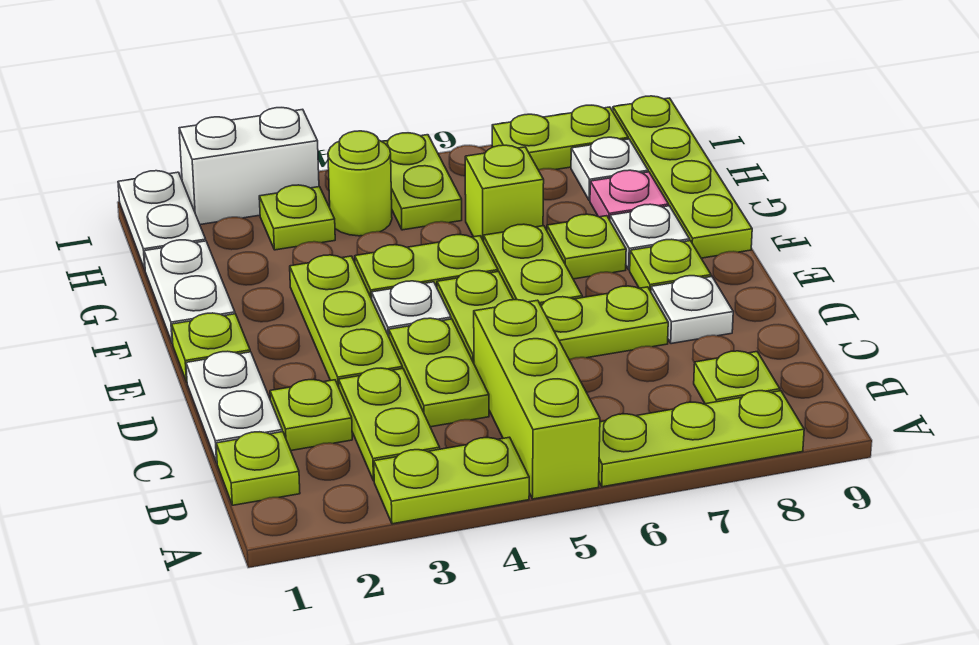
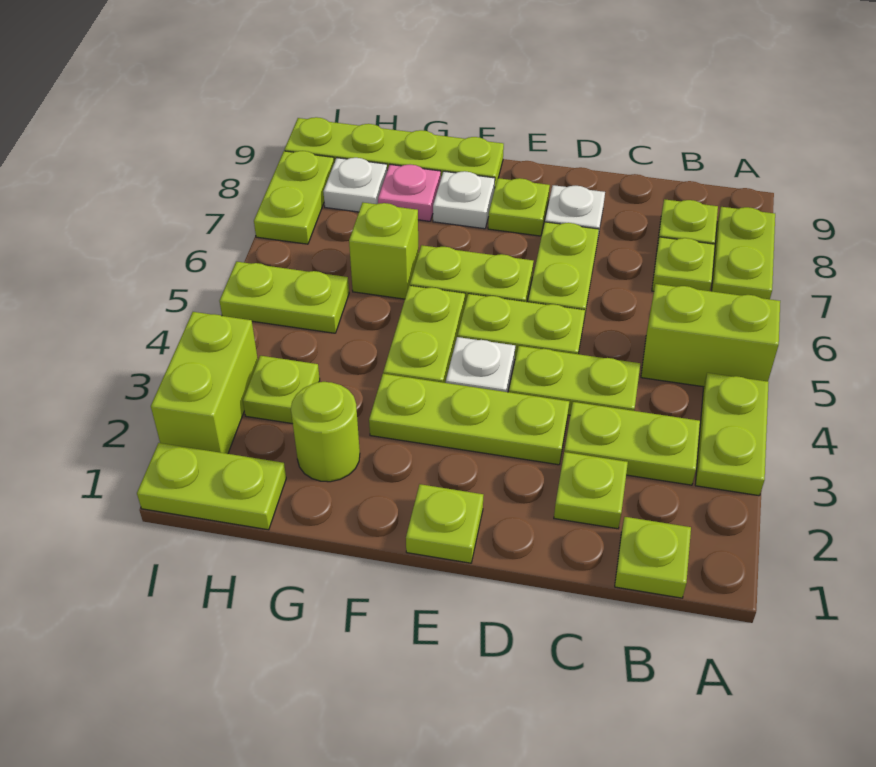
lime 1x3 brick [474,300,600,499] -> lime 1x2 brick [641,284,780,387]
lime 1x3 plate [599,391,804,487] -> lime 1x2 plate [712,207,775,299]
white 1x2 plate [186,351,282,463] -> none
white 1x2 plate [144,240,235,344] -> none
lime 1x1 plate [547,214,626,279] -> lime 1x1 plate moved to [652,237,715,291]
white 1x2 plate [118,171,206,269] -> lime 1x2 plate [137,443,286,530]
lime 1x1 round brick [328,131,392,236] -> lime 1x1 round brick moved to [291,382,360,482]
white 1x2 brick [179,108,319,225] -> lime 1x2 brick [151,312,258,454]

